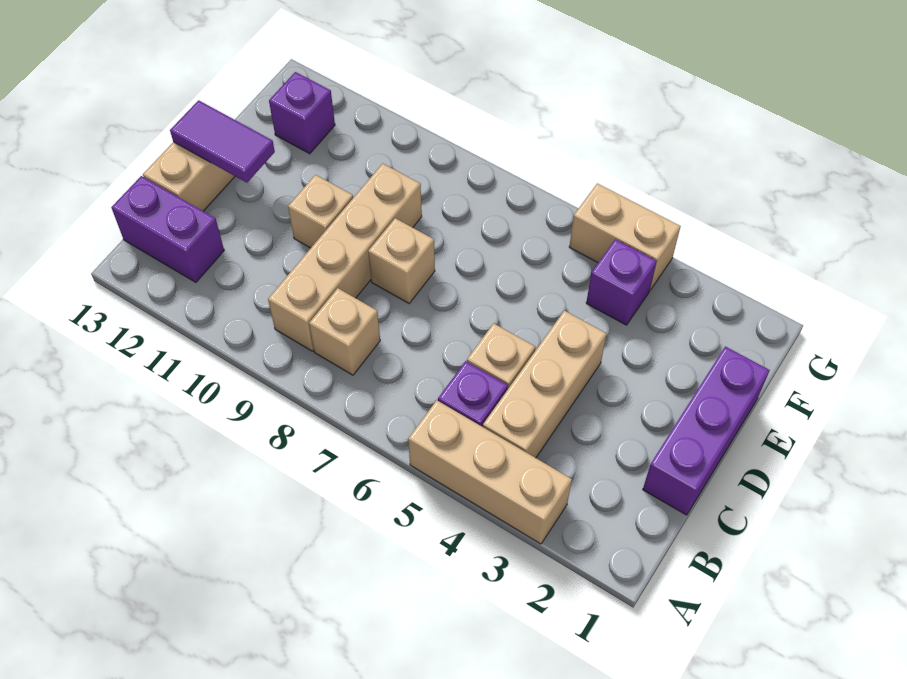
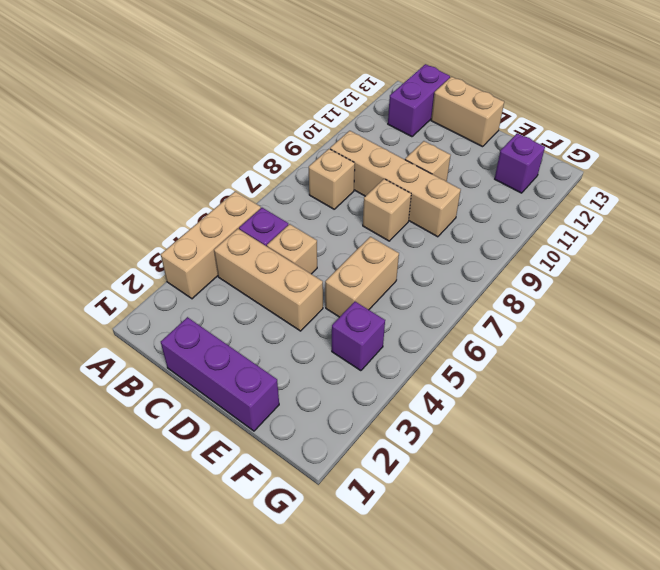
purple 1x2 tile [170,100,275,183] -> none
tan 1x2 brick [569,183,681,290] -> tan 1x2 brick moved to [325,237,399,317]

